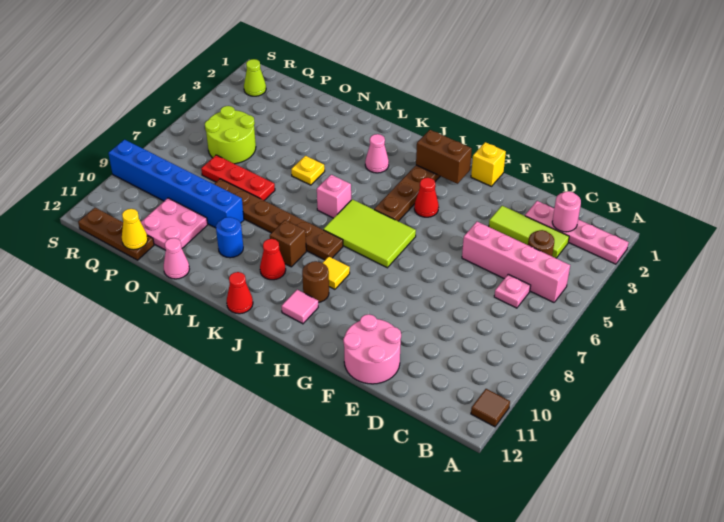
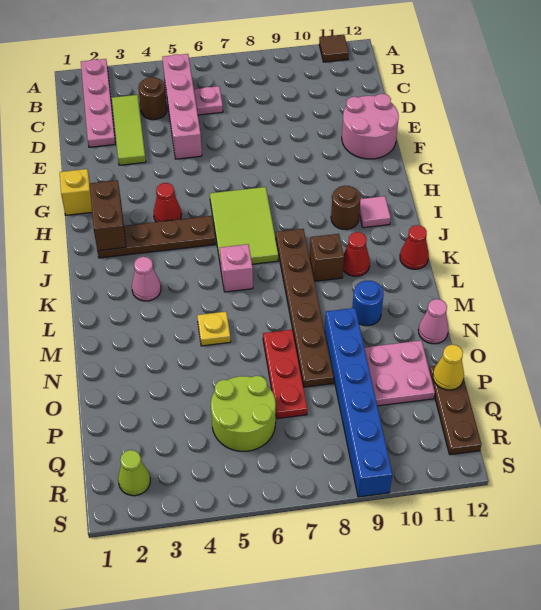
pink 1x1 round brick [552,191,581,232] -> none
yellow 1x1 tile [323,256,350,289] -> none

